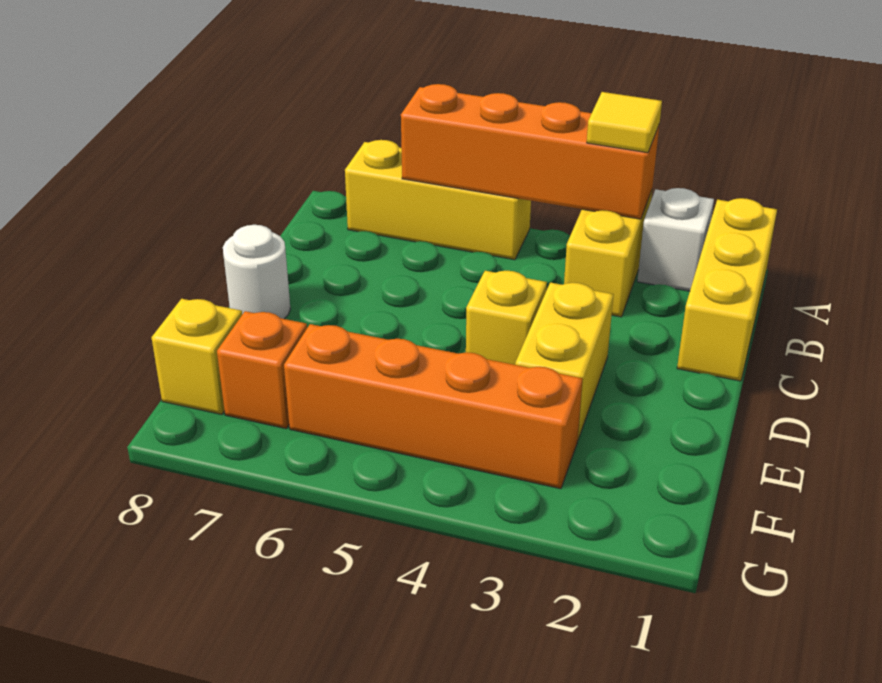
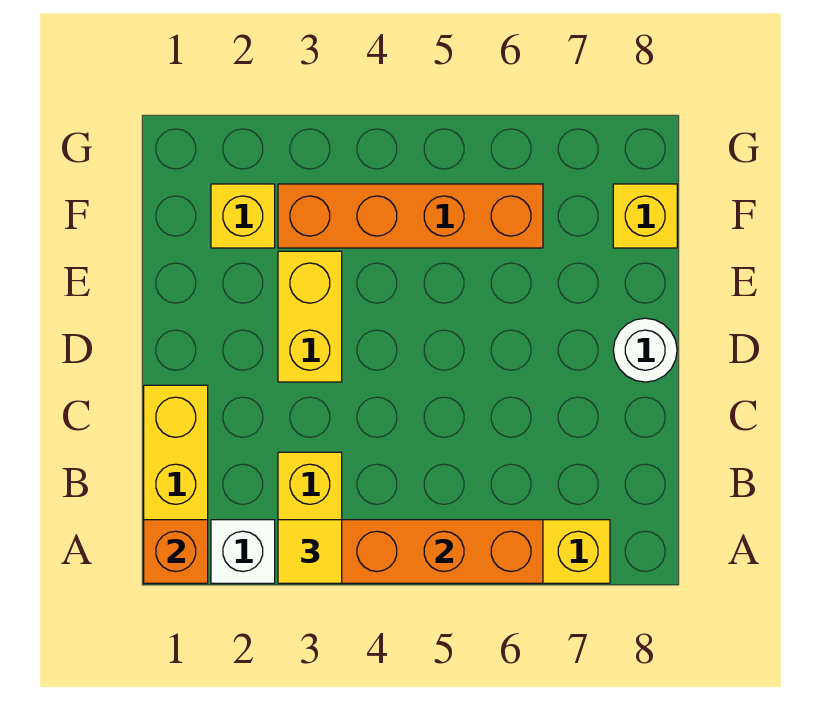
yellow 1x1 brick [466,271,547,365] -> yellow 1x1 brick moved to [211,184,275,248]
orange 1x1 brick [217,311,307,429] -> orange 1x1 brick moved to [144,520,208,583]

